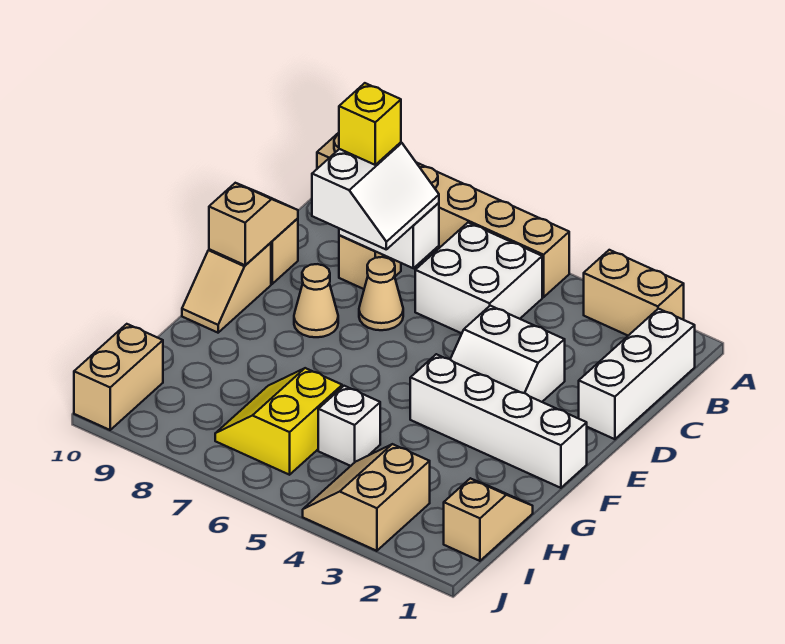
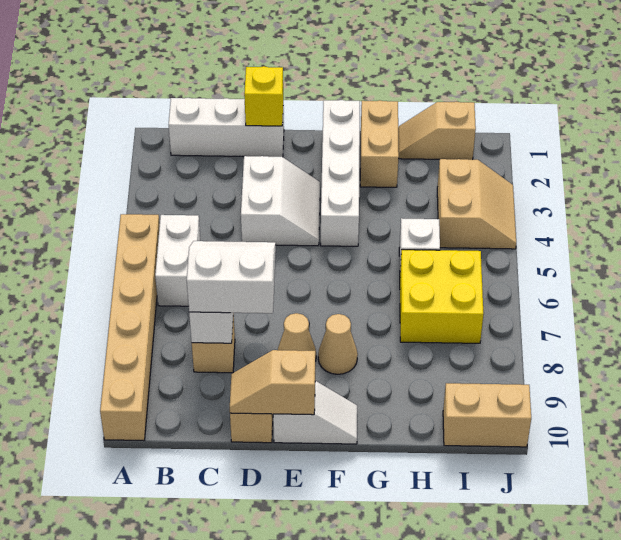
tan 1x2 brick [584,250,684,335] -> tan 1x2 brick moved to [360,100,399,187]
white 2x2 brick [415,223,542,333] -> white 1x2 brick [155,215,200,306]
yellow 1x1 brick [339,83,401,165] -> yellow 1x1 brick moved to [244,66,283,126]
tan 1x1 cone [359,257,403,330] -> tan 1x1 cone moved to [318,314,358,374]
tan 1x2 slope [182,243,271,333] -> white 1x2 slope [273,381,357,444]
yellow 2x2 slope [215,368,342,475] -> yellow 2x2 brick [400,250,484,343]
tan 2x2 slope [303,444,430,551] -> tan 2x2 slope turned to [437,159,516,249]

